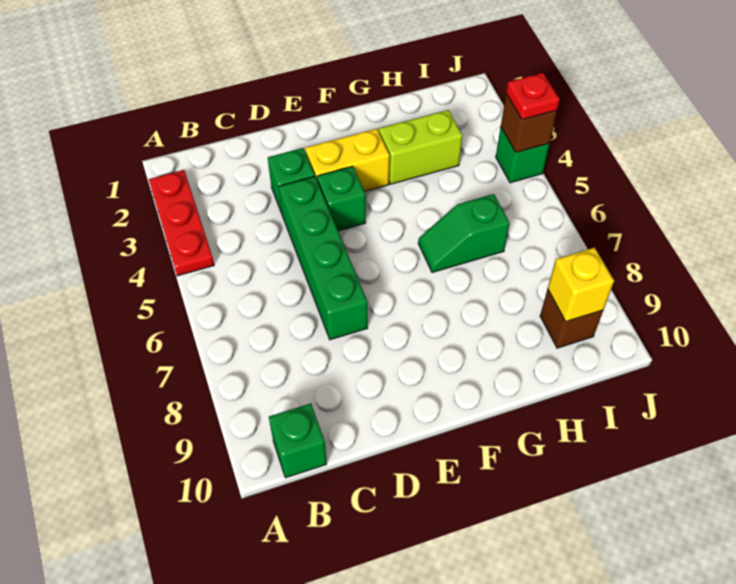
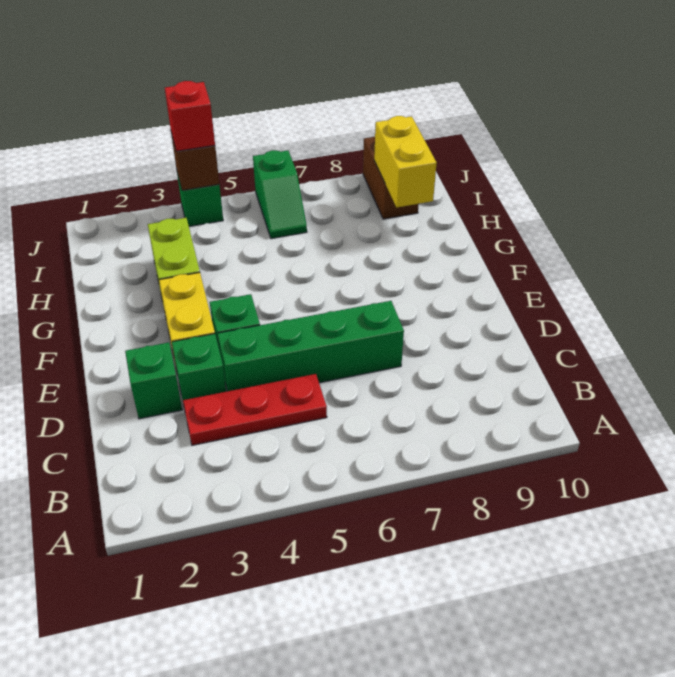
red 1x3 plate [149,170,214,276] -> red 1x3 plate moved to [183,374,327,445]
green 1x1 brick [269,403,327,478] -> green 1x1 brick moved to [125,343,182,419]
green 1x2 slope [418,194,510,273] -> green 1x2 slope moved to [253,150,307,239]
brown 1x1 brick [540,289,603,348] -> brown 1x2 brick [363,137,419,219]
yellow 1x1 brick [548,248,614,322] -> yellow 1x2 brick [374,116,437,208]
red 1x1 plate [506,73,560,120] -> red 1x1 brick [165,81,215,151]

